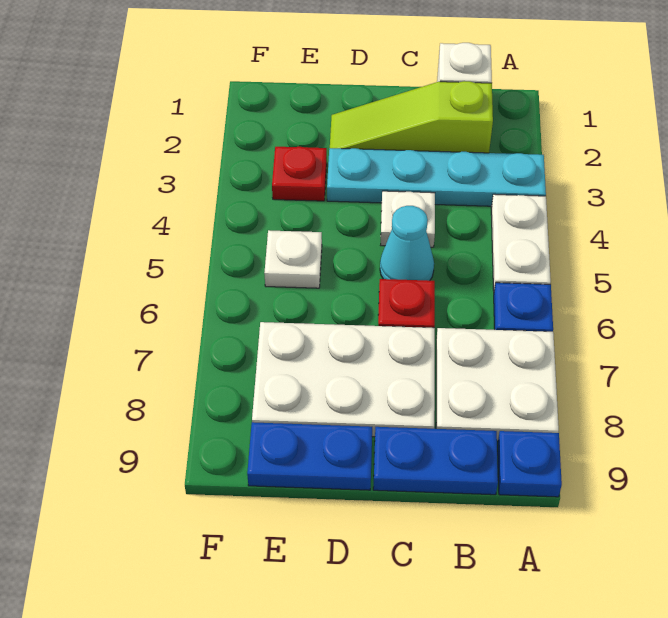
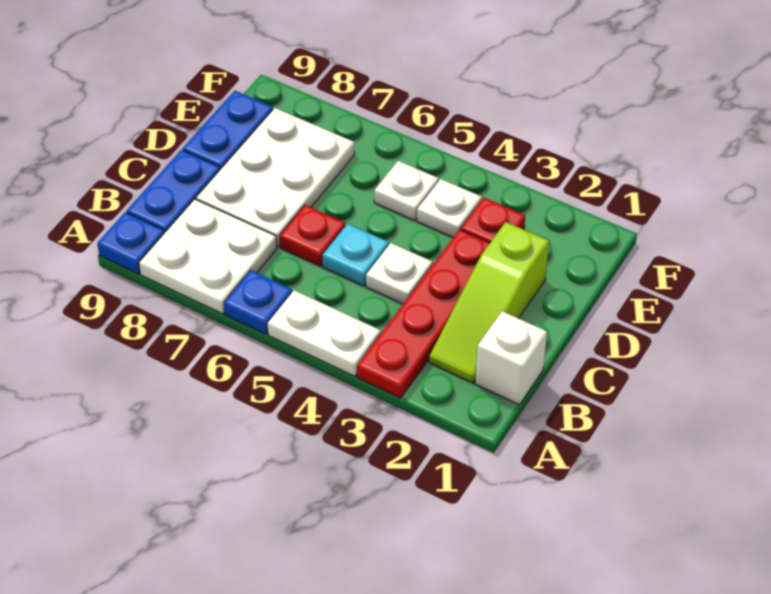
cyan 1x4 plate [327,148,546,206] -> red 1x4 plate [357,230,490,398]
lime 1x3 slope [330,81,493,153] -> lime 1x3 slope turned to [429,222,549,383]
cyan 1x1 cone [380,206,434,281] -> cyan 1x1 plate [322,224,389,286]
none -> white 1x1 plate [417,179,482,237]

